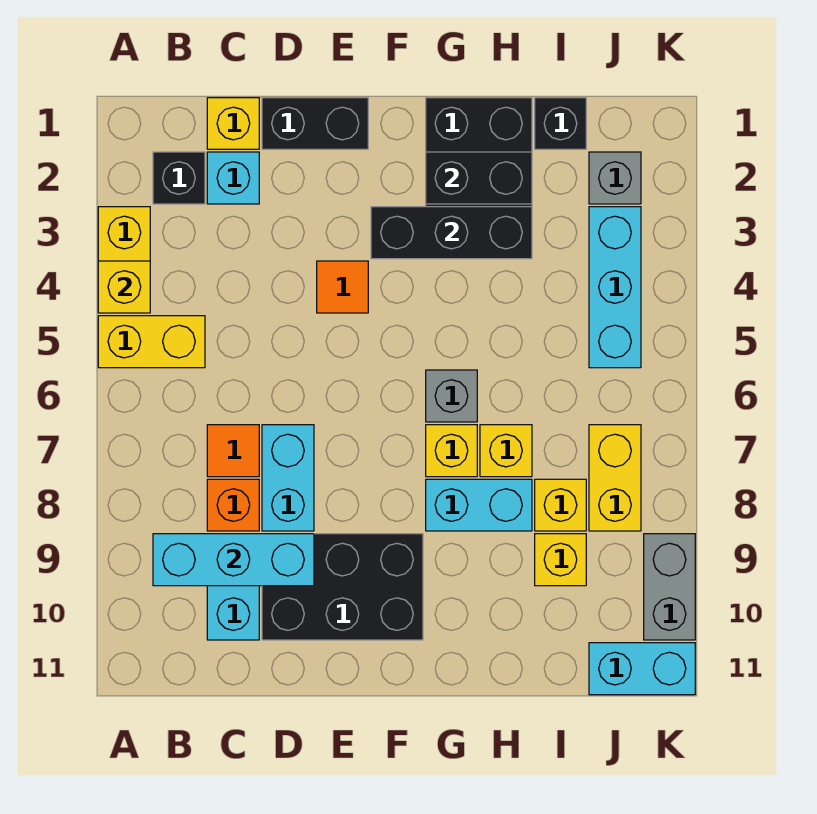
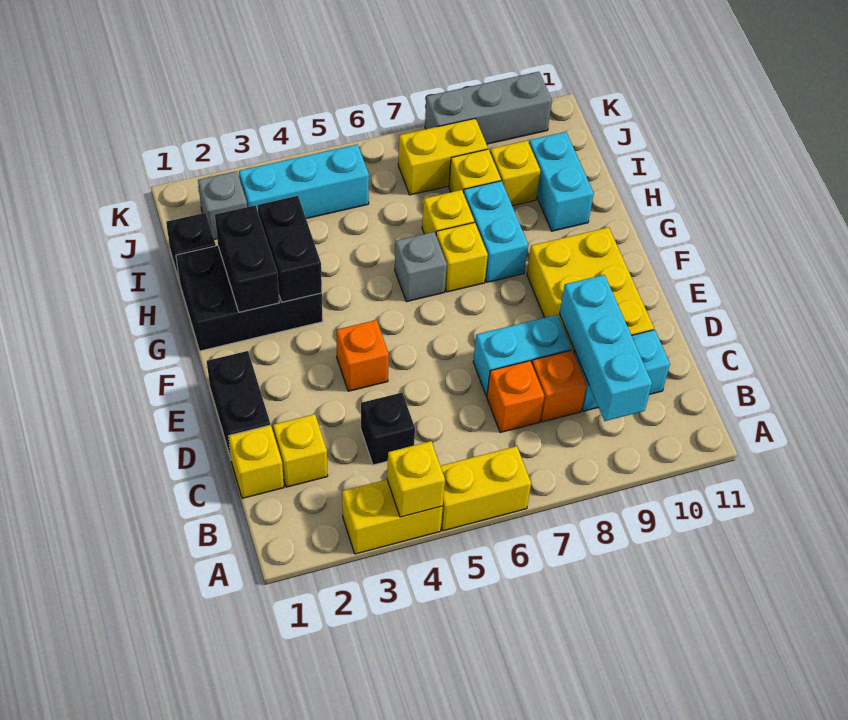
yellow 1x2 brick [98,316,205,368] -> yellow 1x2 brick turned to [441,446,531,531]
black 1x1 brick [153,152,205,204] -> black 1x1 brick moved to [361,393,415,465]
cyan 1x1 brick [207,152,259,204] -> yellow 1x1 brick [273,414,328,487]
orange 1x1 tile [207,425,259,477] -> orange 1x1 brick [487,361,544,433]
black 2x3 brick [262,534,423,640] -> yellow 2x3 brick [527,227,654,353]
orange 1x1 tile [317,261,368,313] -> orange 1x1 brick [336,320,389,391]
black 1x3 brick [371,207,532,259] -> black 1x2 brick [258,196,322,302]
cyan 1x2 brick [589,643,695,695] -> cyan 1x2 brick moved to [529,132,594,231]
grey 1x2 brick [644,534,695,640] -> grey 1x3 brick [425,72,552,144]

